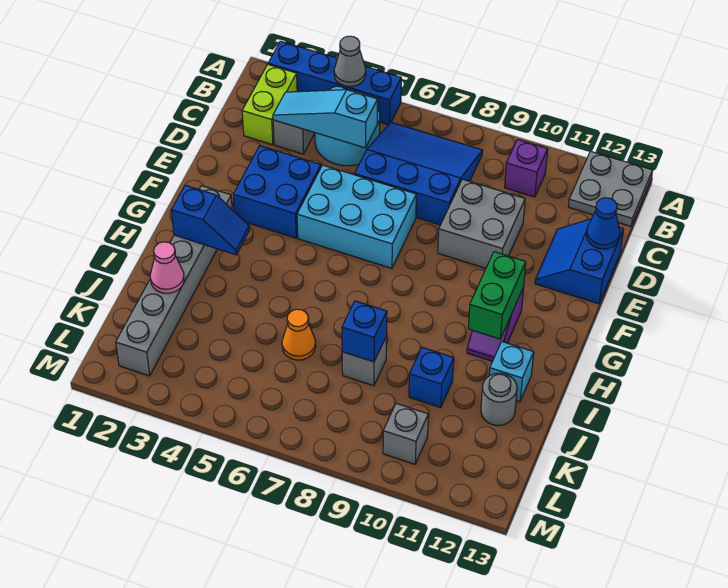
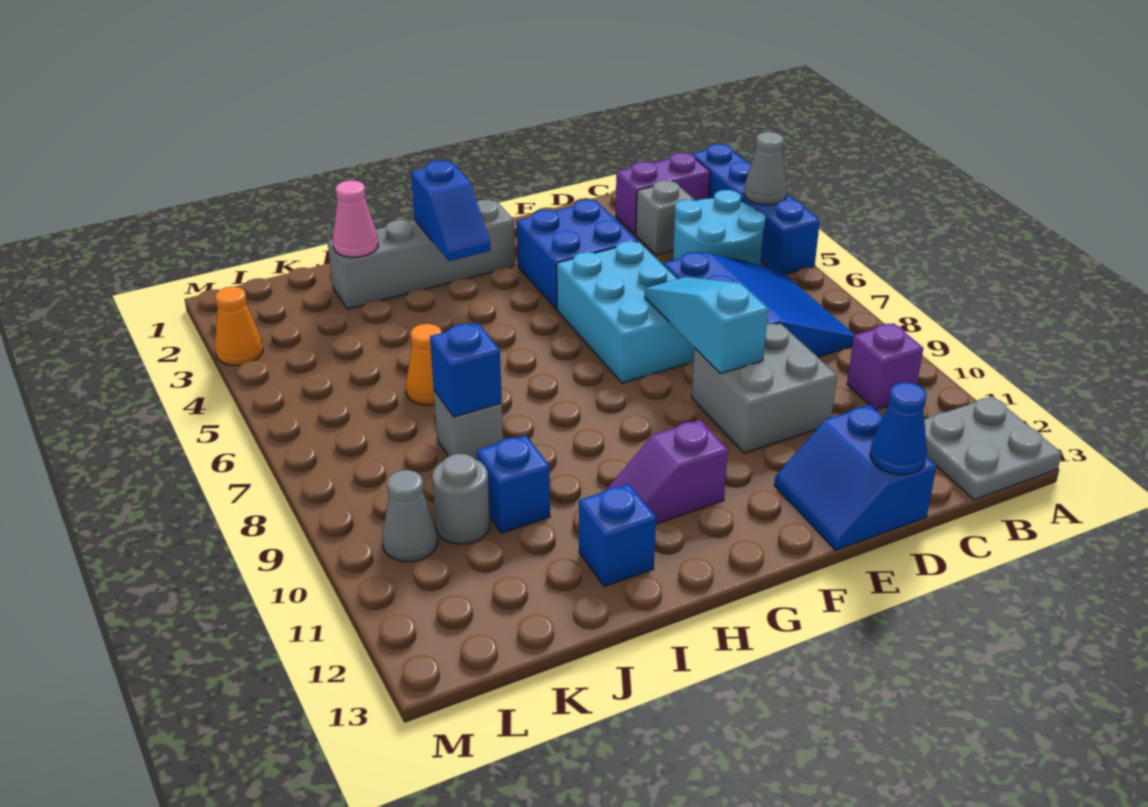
lime 1x2 brick [242,64,297,145] -> purple 1x2 brick [616,153,710,235]
cyan 1x3 slope [273,90,378,148] -> cyan 1x3 slope moved to [645,277,768,374]
blue 2x2 slope [535,219,624,304] -> blue 2x2 slope turned to [774,405,936,550]
grey 1x6 brick [116,186,232,376] -> grey 1x4 brick [328,200,515,309]
green 1x2 brick [468,252,526,339] -> none
cyan 1x1 brick [489,342,534,402] -> blue 1x1 brick [579,484,656,586]
grey 1x1 round brick [481,373,517,426] -> grey 1x1 round brick moved to [432,454,490,544]
grey 1x1 brick [383,403,428,464] -> grey 1x1 cone [382,470,438,562]
none -> orange 1x1 cone [215,287,263,365]

